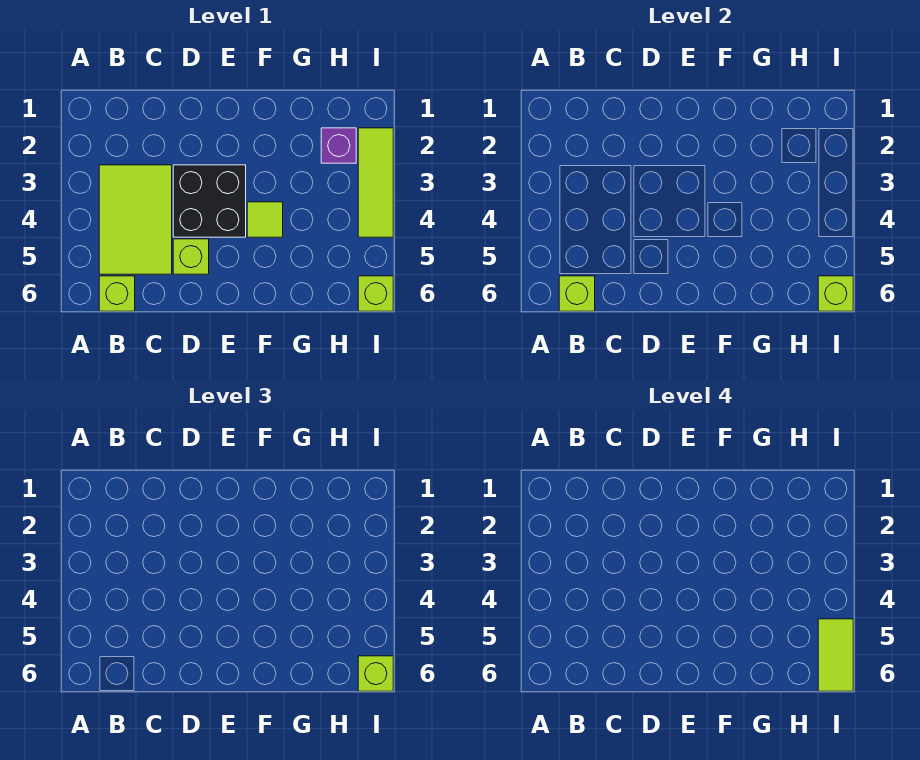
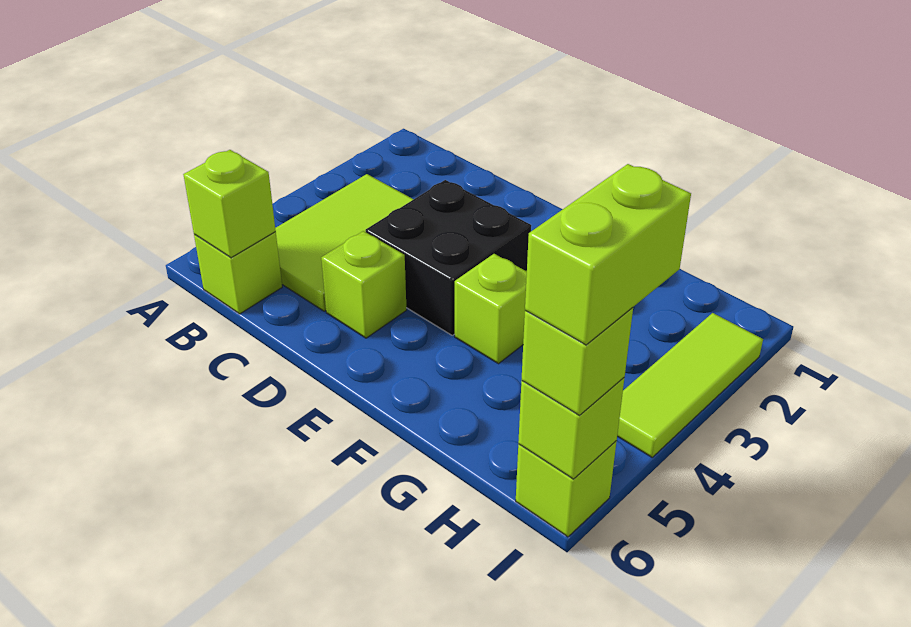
lime 1x1 tile [247,202,283,237] -> lime 1x1 brick [455,254,527,364]
purple 1x1 brick [321,128,356,163] -> none
lime 1x2 tile [818,619,853,691] -> lime 1x2 brick [525,164,691,345]

